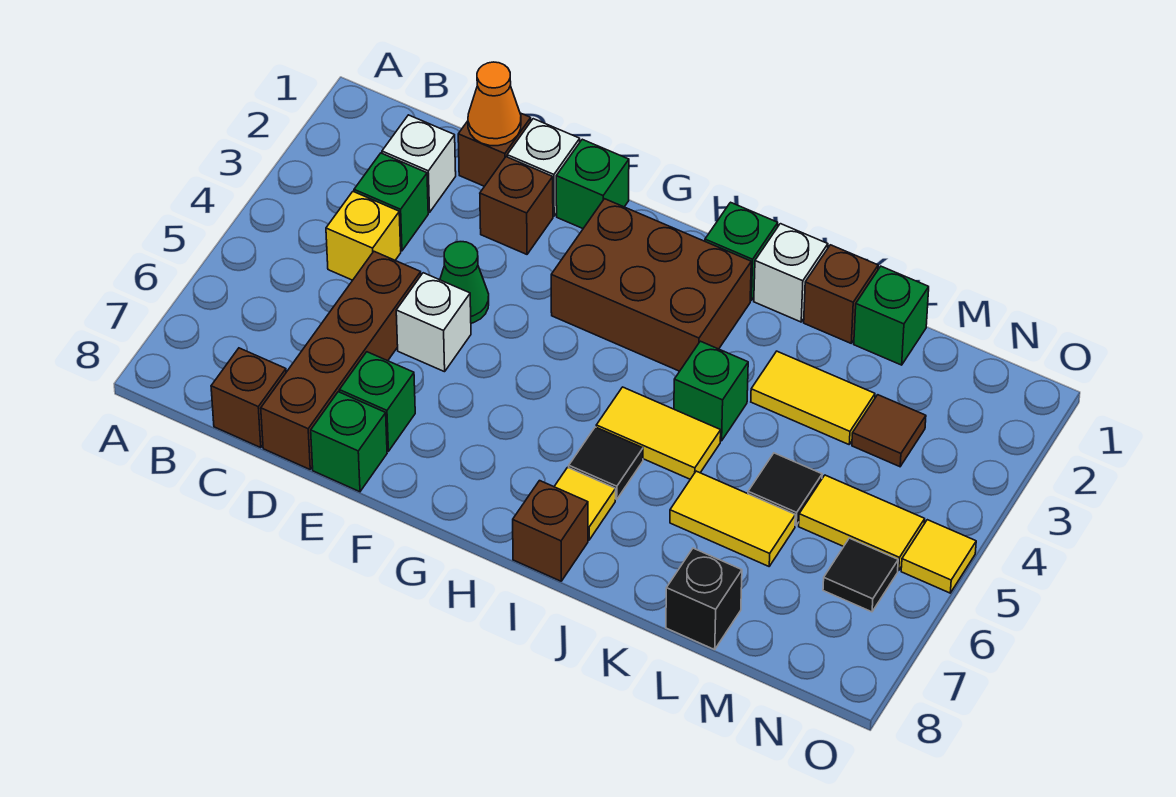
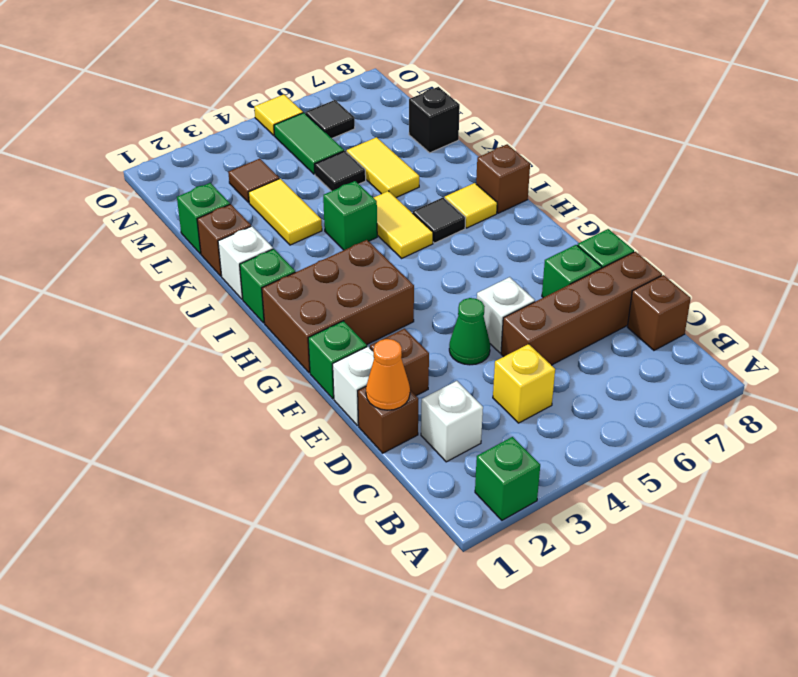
green 1x1 brick [354,153,428,251] -> green 1x1 brick moved to [475,437,540,520]
brown 2x3 brick [551,199,751,371] -> brown 2x3 brick turned to [262,240,414,373]
yellow 1x2 tile [799,475,925,570] -> green 1x2 tile [274,113,344,174]

